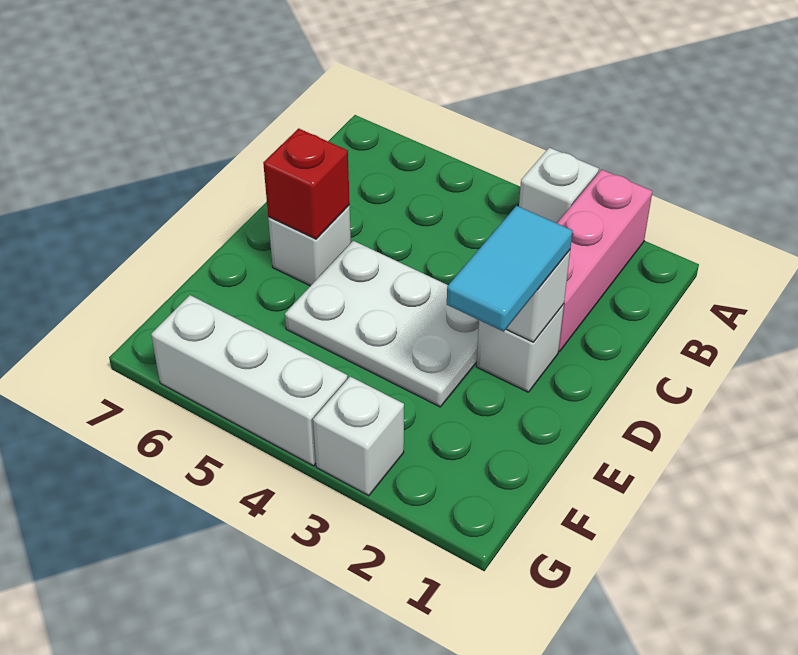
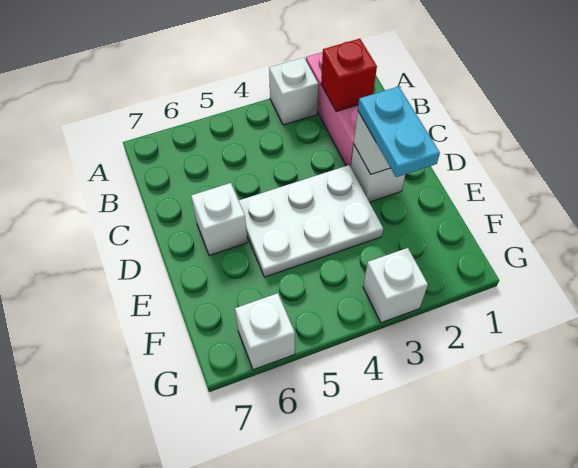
cyan 1x2 tile [447,206,573,332] -> cyan 1x2 plate [358,86,440,177]
red 1x1 brick [263,128,350,239] -> red 1x1 brick moved to [321,39,377,111]
white 1x3 brick [151,295,347,466] -> white 1x1 brick [235,293,295,370]

